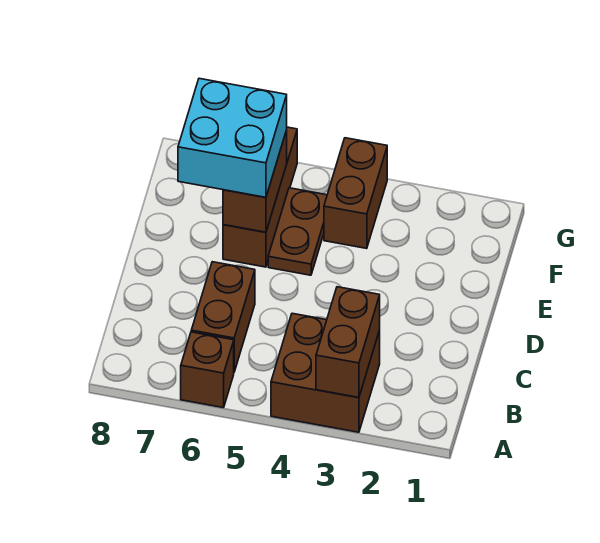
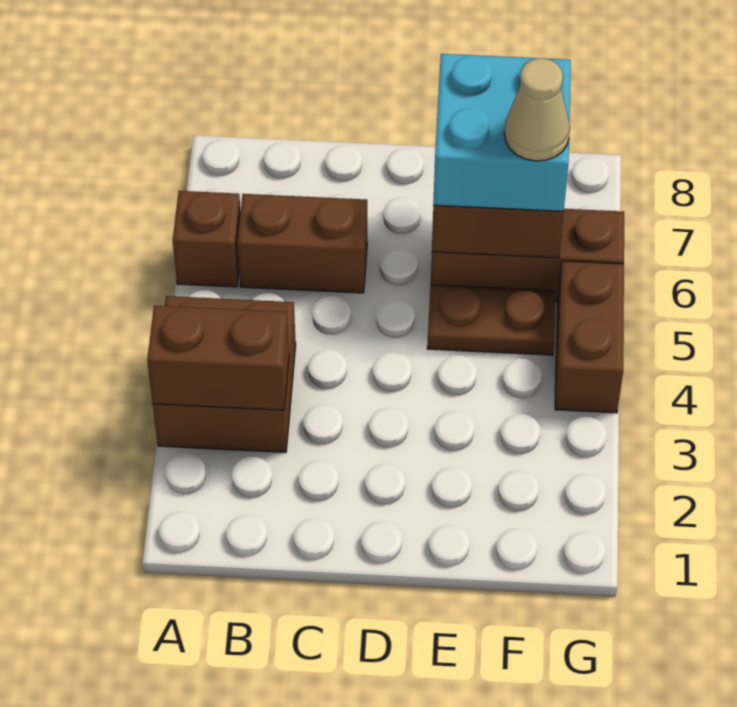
brown 1x2 brick [324,138,387,249] -> brown 1x2 brick turned to [555,261,624,413]
none -> tan 1x1 cone [504,58,570,161]

